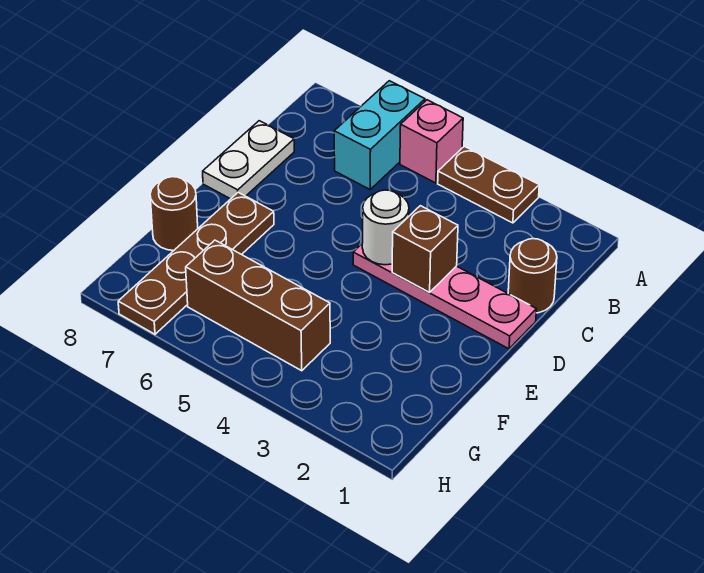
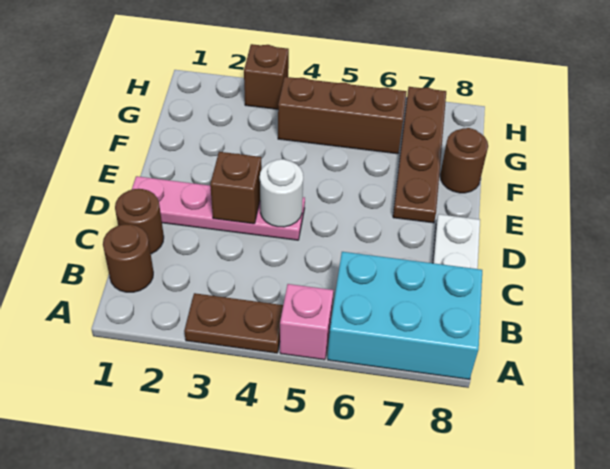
cyan 1x2 brick [334,81,425,189] -> cyan 2x3 brick [327,252,482,379]
none -> brown 1x1 round brick [103,224,153,292]
none -> brown 1x1 brick [244,44,289,109]

